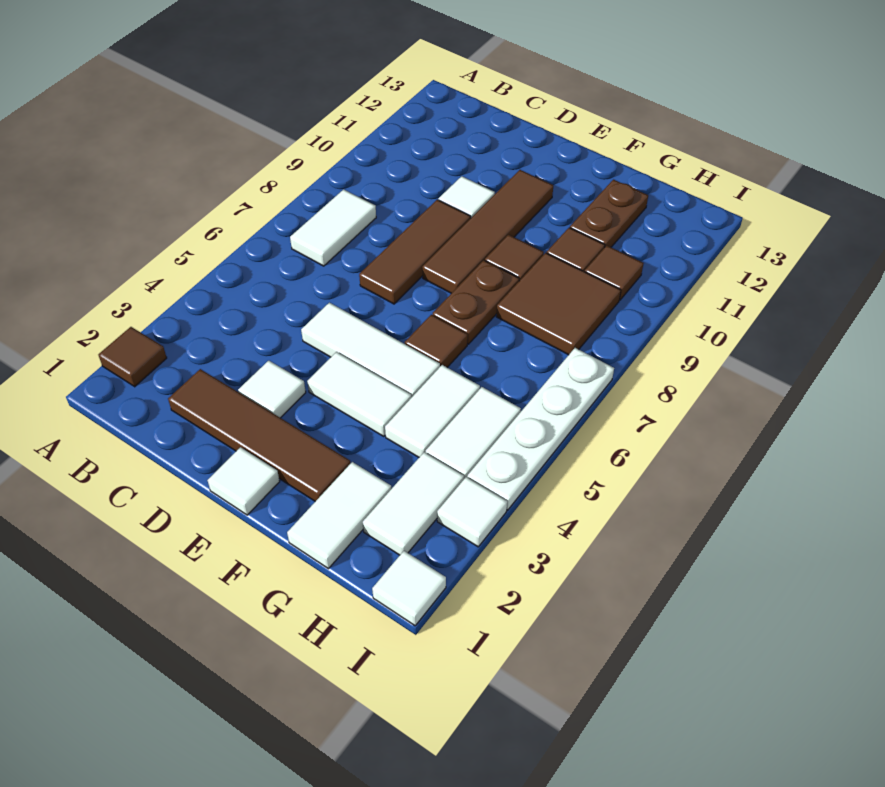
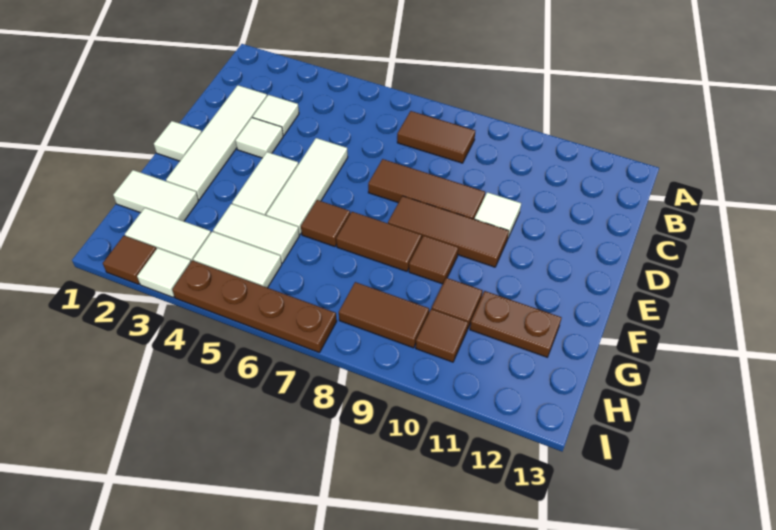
brown 1x1 tile [98,327,167,387] -> brown 1x1 tile moved to [103,236,156,284]
white 1x2 tile [290,189,376,266] -> brown 1x2 tile [397,111,475,163]
brown 1x4 tile [168,369,351,501] -> white 1x4 tile [166,85,267,200]
brown 1x4 tile [422,170,553,293] -> brown 1x3 tile [388,196,509,267]
brown 1x2 plate [433,260,519,344] -> brown 1x2 tile [336,212,422,271]
brown 2x2 tile [496,253,621,355] -> brown 1x2 tile [339,282,429,348]
white 1x1 tile [372,551,446,626] -> white 1x1 tile moved to [253,95,299,136]
white 1x4 plate [467,348,614,510] -> brown 1x4 plate [172,261,337,353]

